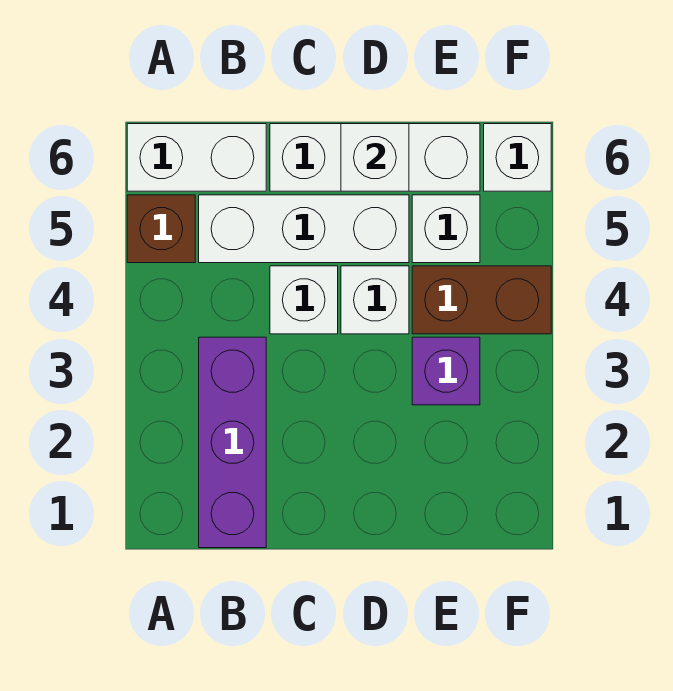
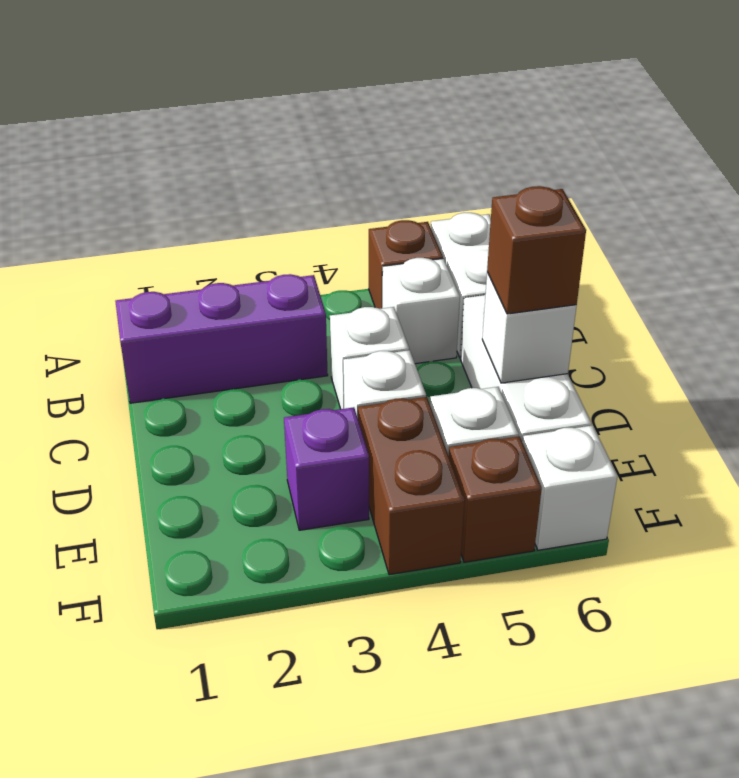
white 1x3 brick [199,195,409,263] -> white 1x1 brick [382,258,460,364]
none -> brown 1x1 brick [487,186,586,314]
none -> brown 1x1 brick [449,436,542,562]

